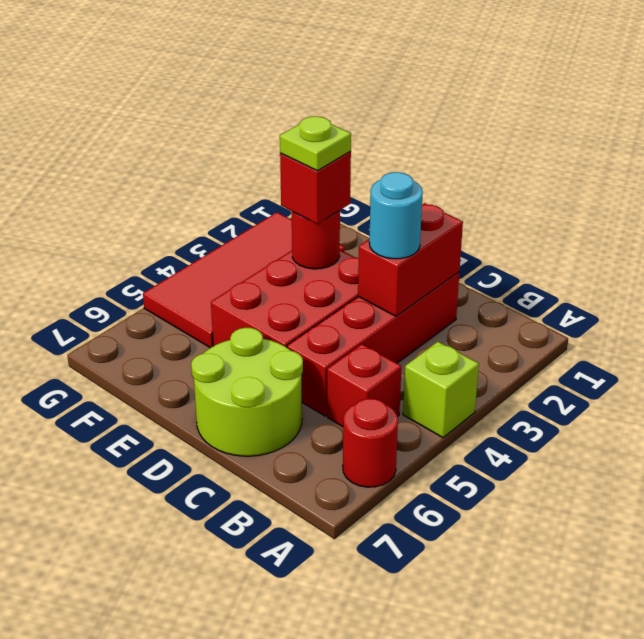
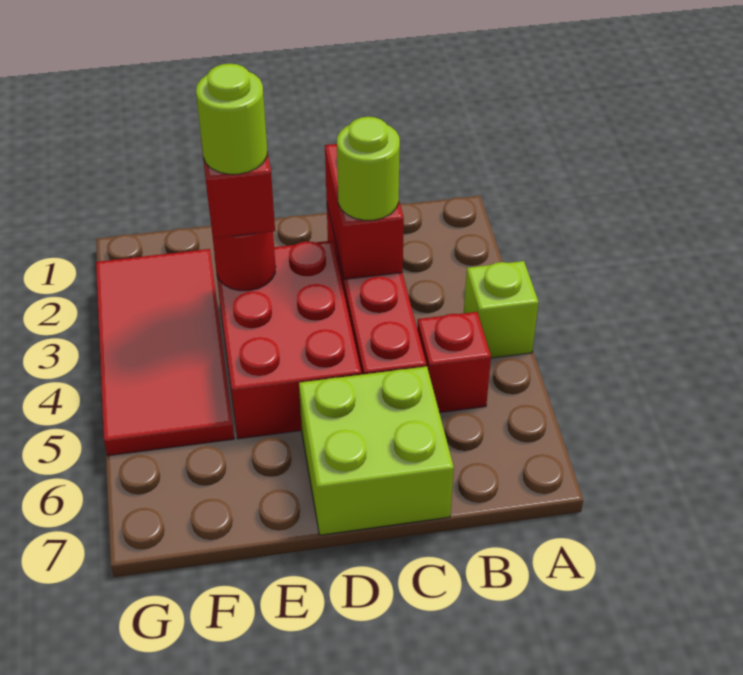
red 1x1 round brick [343,399,398,487] -> none
cyan 1x1 round brick [369,172,423,259] -> lime 1x1 round brick [337,117,400,220]
lime 2x2 round brick [191,328,303,456] -> lime 2x2 brick [299,366,454,535]
lime 1x1 plate [280,116,351,171] -> lime 1x1 round brick [196,64,267,174]

